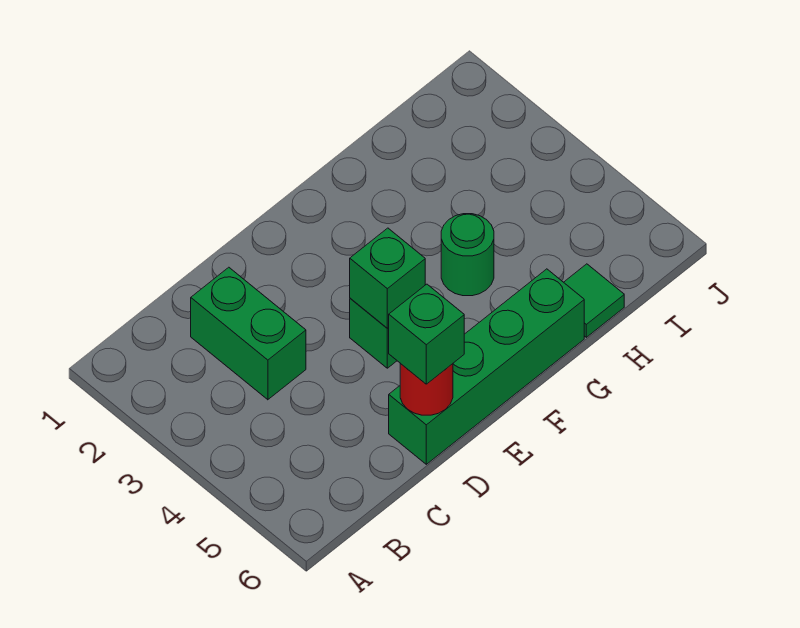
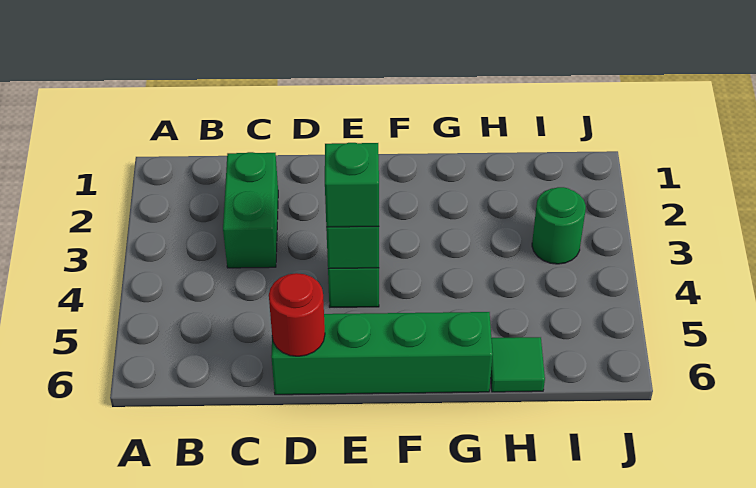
green 1x1 brick [389,284,464,384] -> green 1x1 brick moved to [325,143,379,227]
green 1x1 round brick [441,214,494,296] -> green 1x1 round brick moved to [532,187,586,264]

